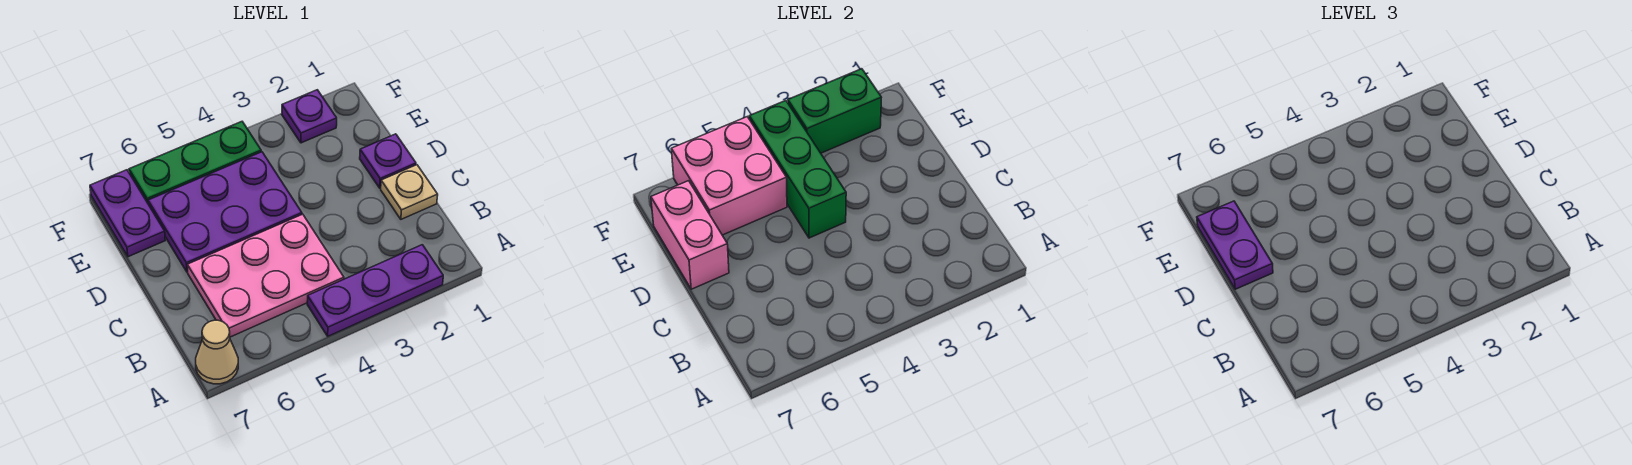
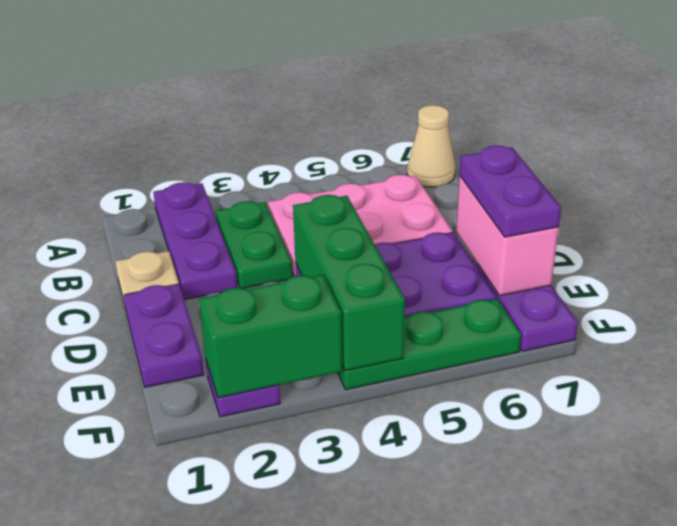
purple 1x3 plate [307,245,443,336] -> purple 1x3 plate turned to [153,182,237,300]
none -> green 1x2 plate [216,201,293,288]
purple 1x1 plate [360,134,416,188] -> purple 1x2 plate [124,284,204,387]
pink 2x2 brick [671,117,787,235] -> none

